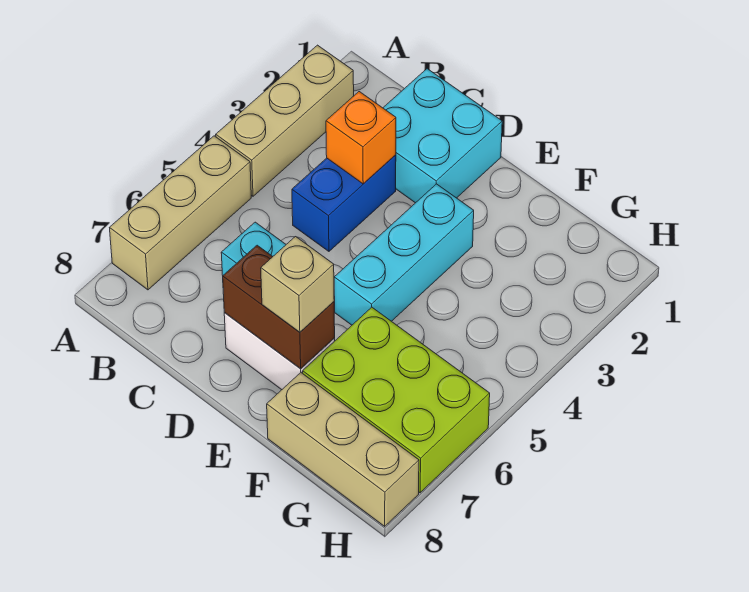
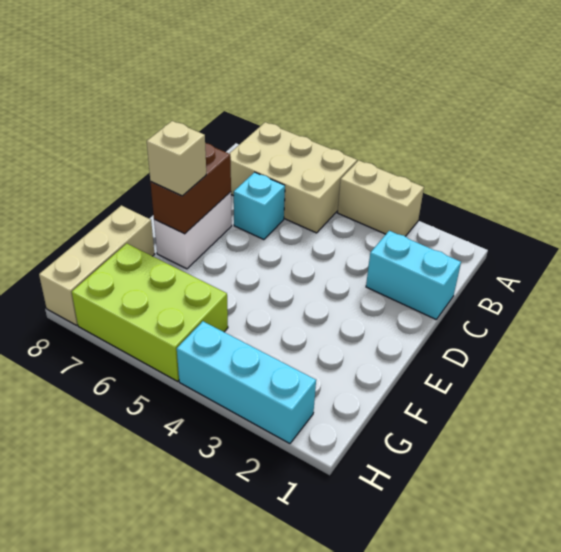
tan 1x3 brick [216,45,354,196] -> tan 1x2 brick [338,160,424,236]
tan 1x3 brick [110,136,251,290] -> tan 2x3 brick [229,122,357,233]
cyan 2x2 brick [383,69,502,203] -> cyan 1x2 brick [366,231,461,319]
blue 1x2 brick [292,155,396,251] -> none
orange 1x1 brick [326,92,396,184] -> none
cyan 1x3 brick [334,184,474,325] -> cyan 1x3 brick moved to [177,321,316,444]
lime 2x3 brick [303,307,490,493] -> lime 2x3 brick turned to [72,243,228,381]

